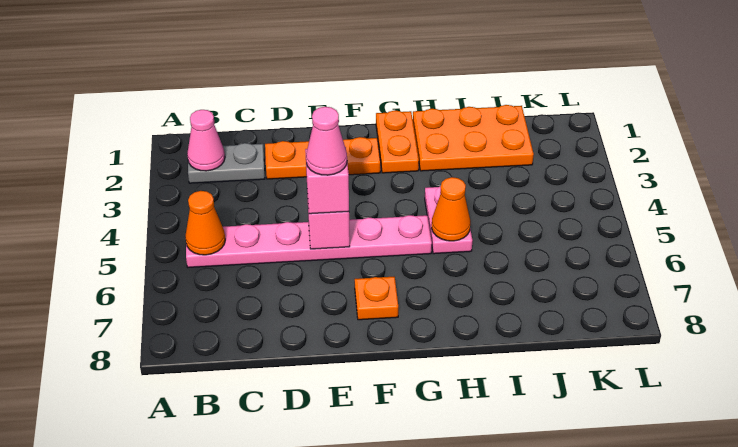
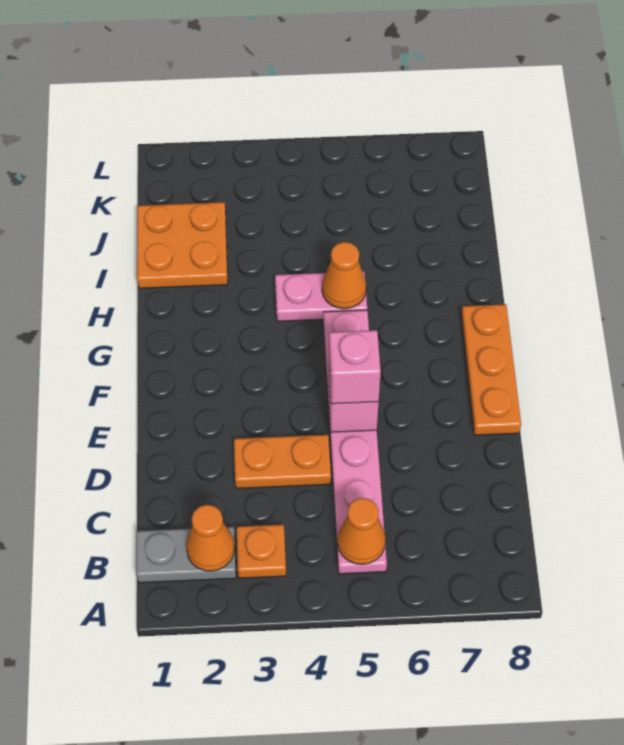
grey 1x2 plate [188,143,265,183] -> grey 1x2 plate turned to [136,527,236,583]
pink 1x1 cone [187,110,225,171] -> orange 1x1 cone [186,505,235,571]
orange 1x3 plate [265,137,380,179] -> orange 1x3 plate moved to [461,304,521,435]
pink 1x1 cone [306,107,347,175] -> none
orange 1x1 plate [355,277,398,320] -> orange 1x1 plate moved to [236,525,286,578]
orange 1x2 plate [376,110,419,173] -> orange 1x2 plate moved to [234,435,331,488]
orange 2x3 plate [413,105,534,171] -> orange 2x2 plate [137,202,228,288]

